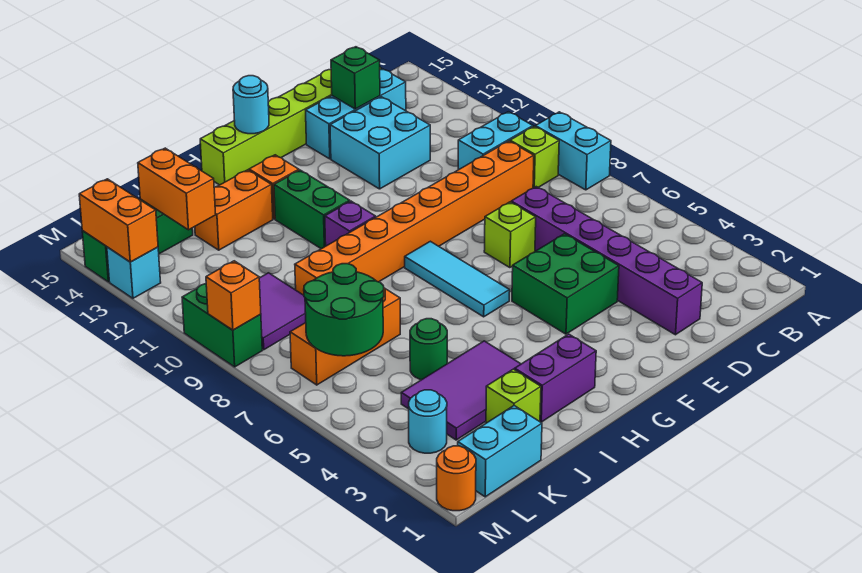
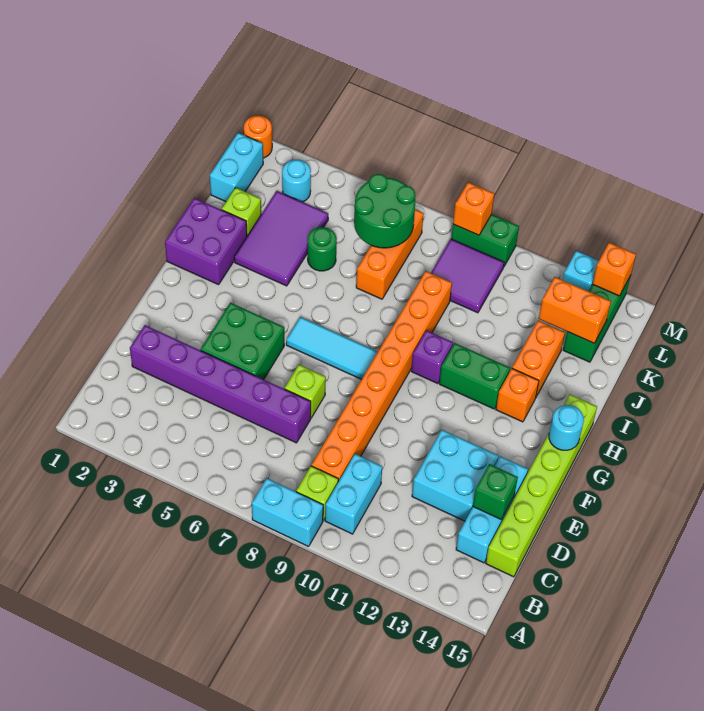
purple 1x2 brick [515,334,596,422] -> purple 2x2 brick [165,198,247,285]
orange 1x2 brick [79,179,158,262] -> orange 1x1 brick [593,243,636,296]

